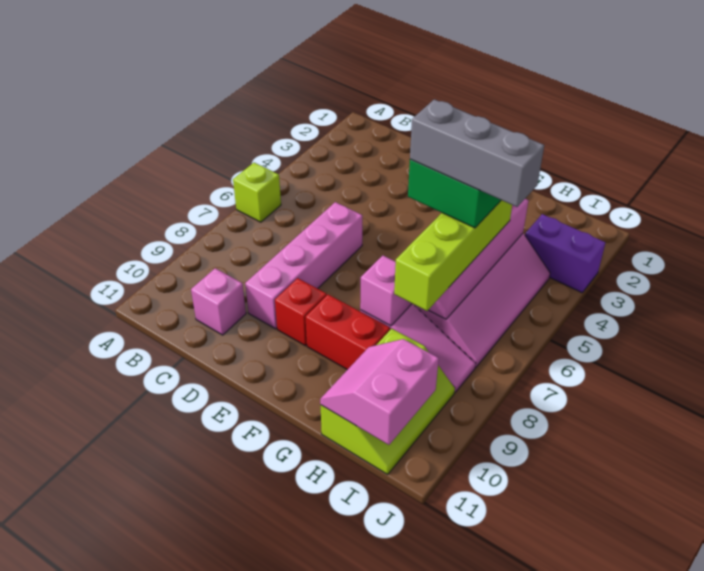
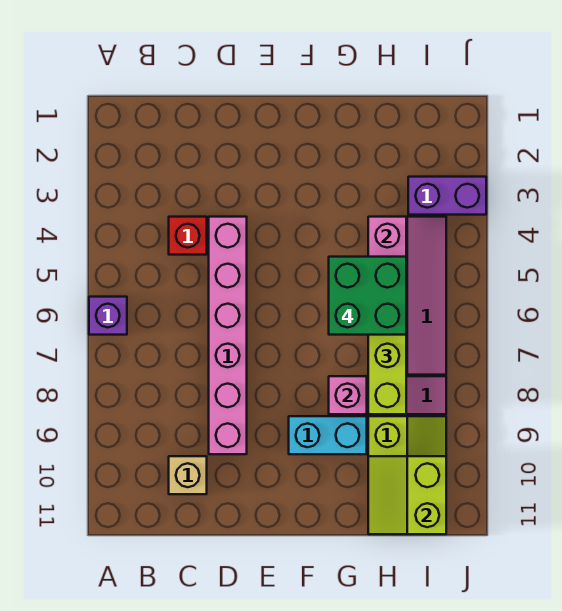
lime 1x1 brick [233,163,281,222] -> purple 1x1 brick [89,297,127,335]
pink 1x1 brick [191,268,246,335] -> tan 1x1 brick [169,456,207,494]
pink 1x4 brick [245,202,362,329] -> pink 1x6 brick [209,217,247,454]
red 1x1 brick [275,278,327,346] -> red 1x1 brick moved to [169,217,207,255]
red 1x2 brick [306,295,390,370] -> cyan 1x2 brick [289,416,367,454]
grey 1x3 brick [410,99,544,207] -> none
pink 2x2 slope [320,339,439,445] -> lime 2x2 slope [368,456,446,534]

